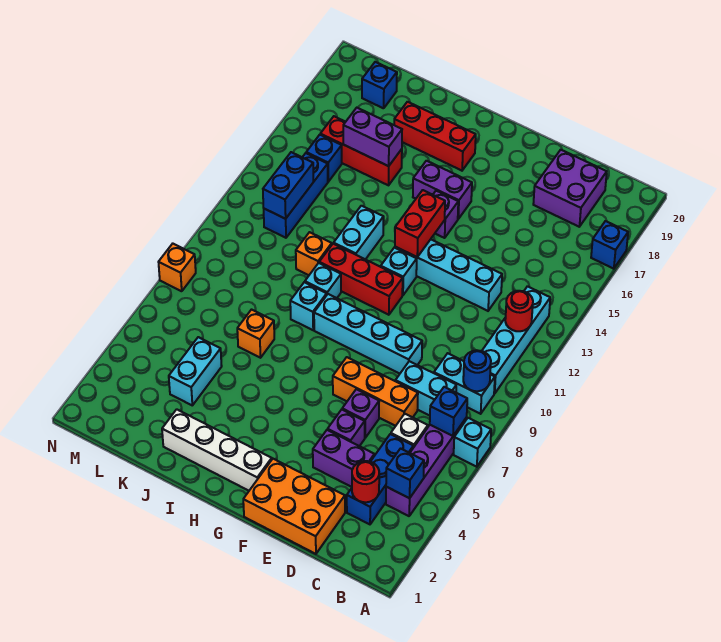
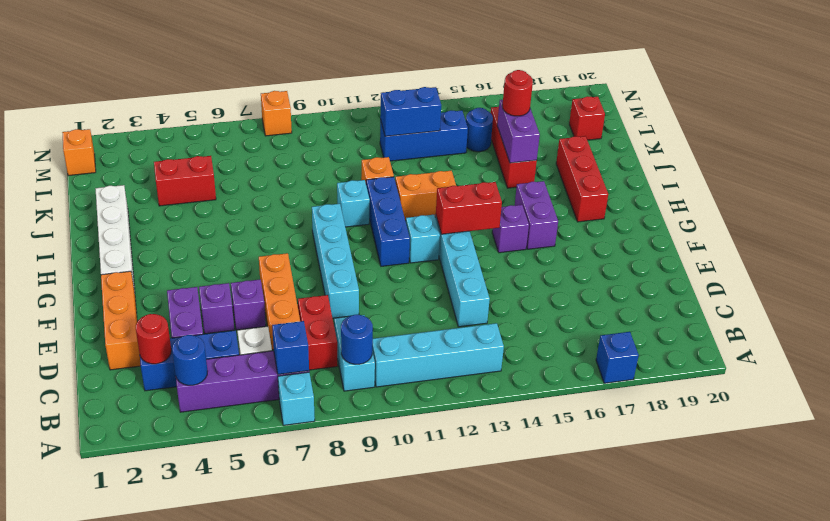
blue 1x1 brick [386,449,424,498] -> blue 1x1 round brick [172,335,207,385]
red 1x1 round brick [505,291,533,331] -> red 1x1 round brick moved to [502,70,533,116]
cyan 1x2 brick [395,361,456,416] -> red 1x2 brick [298,295,338,370]
purple 2x2 brick [533,150,607,227] -> none
orange 2x3 brick [243,459,345,554] -> orange 1x3 brick [101,271,141,370]
red 1x3 brick [319,244,403,315] -> blue 1x3 brick [366,177,410,266]
cyan 1x1 brick [290,282,327,330] -> none
cyan 1x2 brick [334,206,384,259] -> orange 1x2 brick [395,171,456,220]
orange 1x1 brick [237,310,274,358] -> orange 1x1 brick moved to [62,129,96,176]
cyan 1x2 brick [169,337,222,405] -> red 1x2 brick [154,156,216,206]
blue 1x1 brick [306,135,342,182] -> blue 1x1 round brick [466,108,493,152]
blue 1x1 brick [362,62,397,108] -> red 1x1 brick [569,96,605,140]

